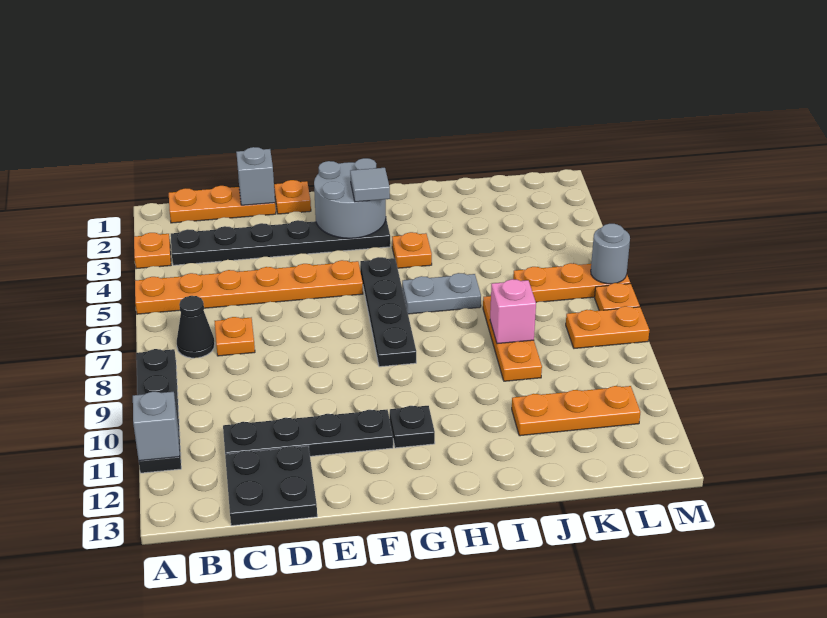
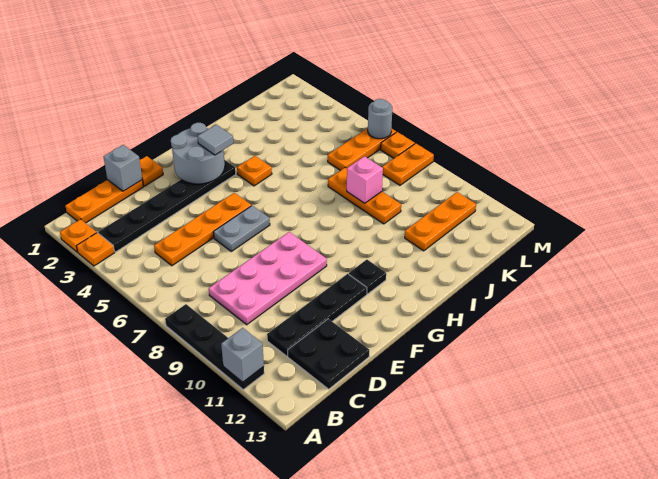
orange 1x6 plate [135,260,363,314] -> orange 1x4 plate [154,193,251,266]
black 1x1 cone [177,296,215,358] -> none
orange 1x1 plate [215,317,255,356] -> orange 1x1 plate moved to [60,219,96,252]
none -> pink 2x4 plate [209,232,327,325]
black 1x4 plate [360,257,416,367] -> none
grey 1x2 plate [402,273,481,314] -> grey 1x2 plate moved to [213,206,270,251]

